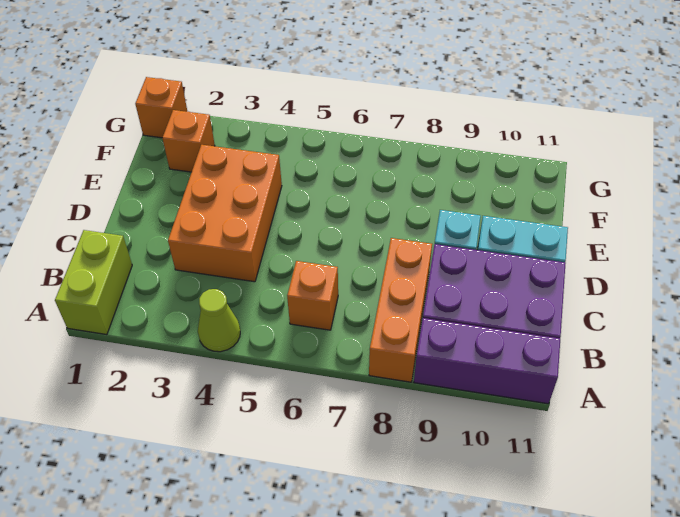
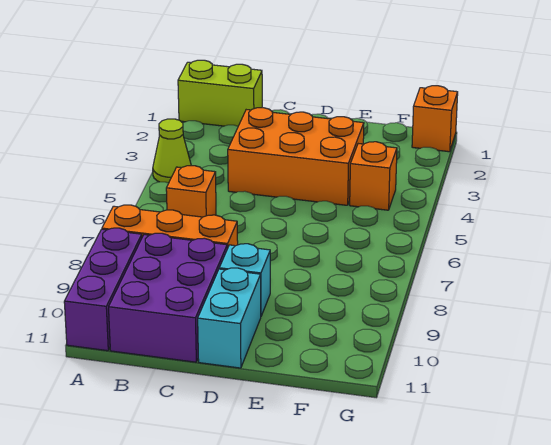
orange 1x1 brick [162,110,215,172] -> orange 1x1 brick moved to [350,142,397,210]

